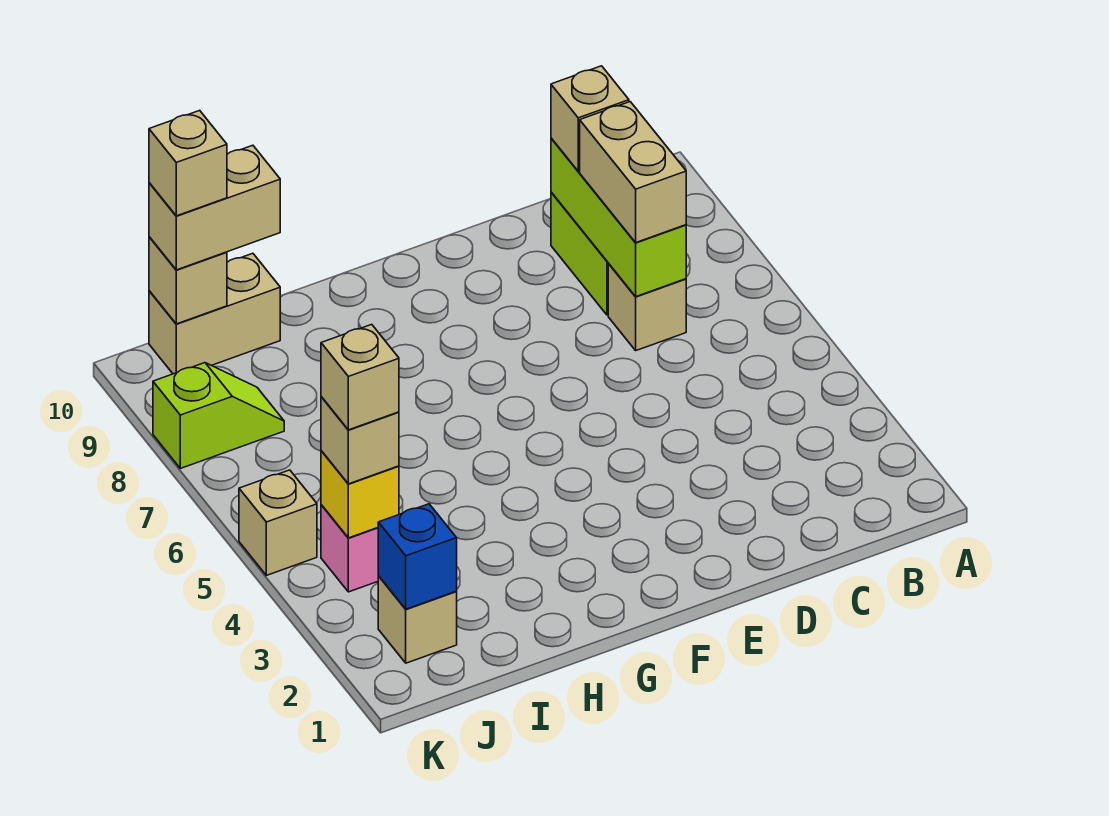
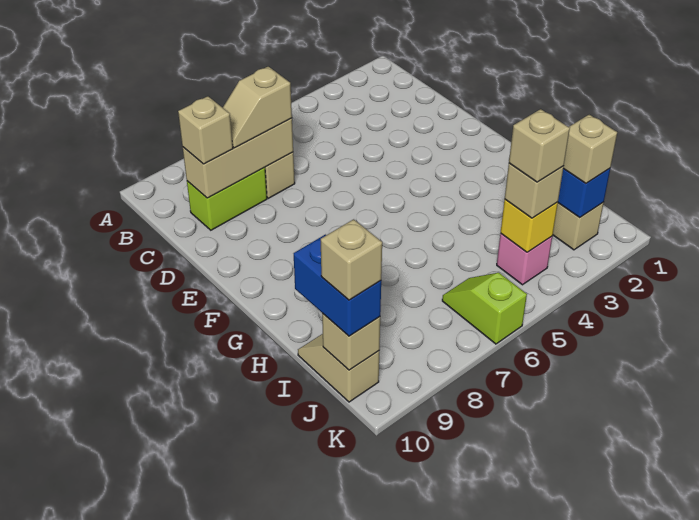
lime 1x3 brick [551,138,686,297] -> tan 1x3 brick [183,118,293,198]
tan 1x2 brick [580,102,686,243] -> tan 1x2 slope [223,66,292,148]
tan 1x2 brick [149,253,280,374] -> tan 1x2 slope [298,334,379,402]
tan 1x2 brick [149,145,280,270] -> blue 1x2 brick [294,235,381,336]
lime 1x2 slope [153,363,284,468] -> lime 1x2 slope moved to [442,273,527,344]
tan 1x1 brick [239,470,317,575] -> tan 1x1 brick moved to [563,115,617,183]

